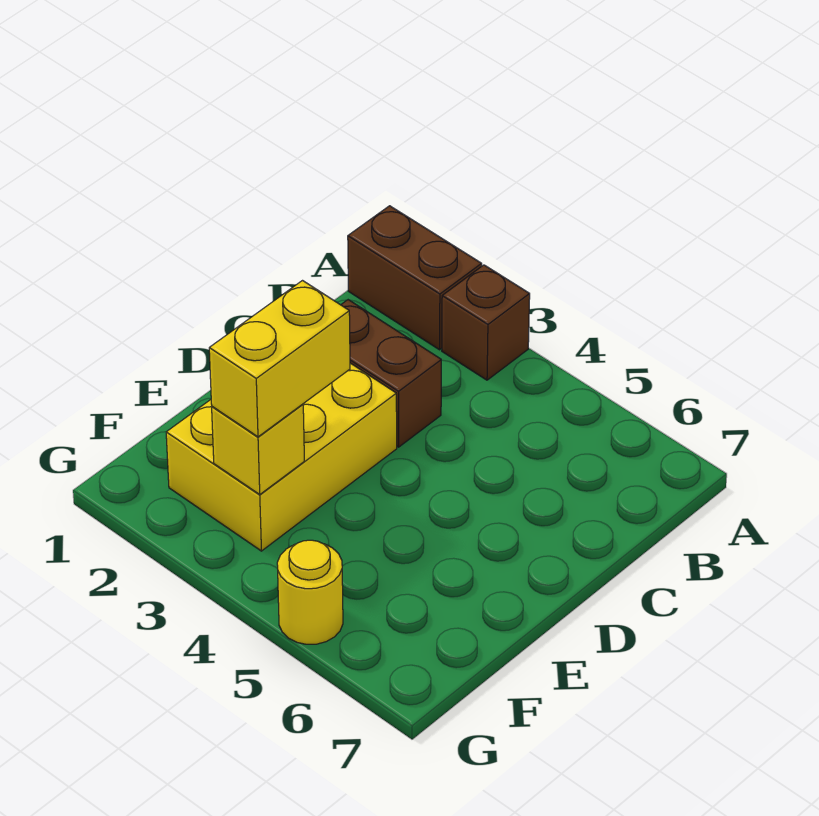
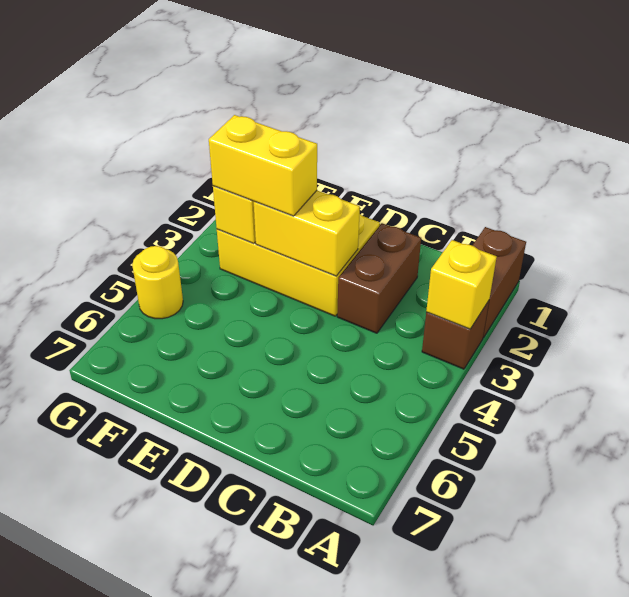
none -> yellow 1x1 brick [426,240,497,329]
none -> yellow 1x2 brick [254,191,360,276]

